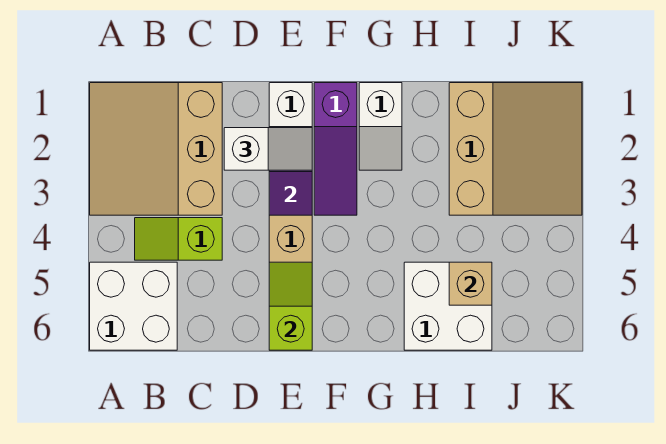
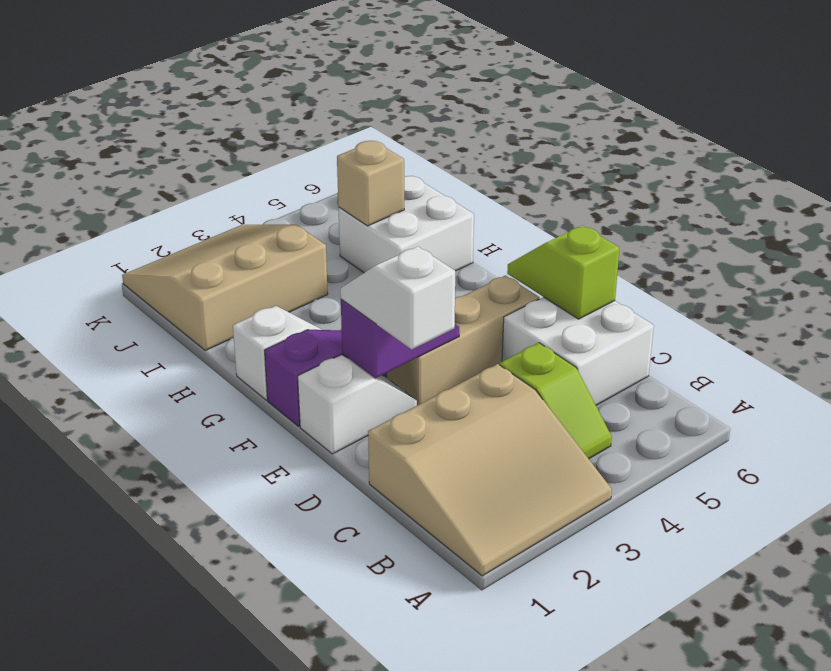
white 2x2 brick [90,262,177,350] -> white 2x2 brick moved to [502,297,654,405]
lime 1x2 slope [269,262,312,350] -> lime 1x2 slope turned to [507,225,619,319]

